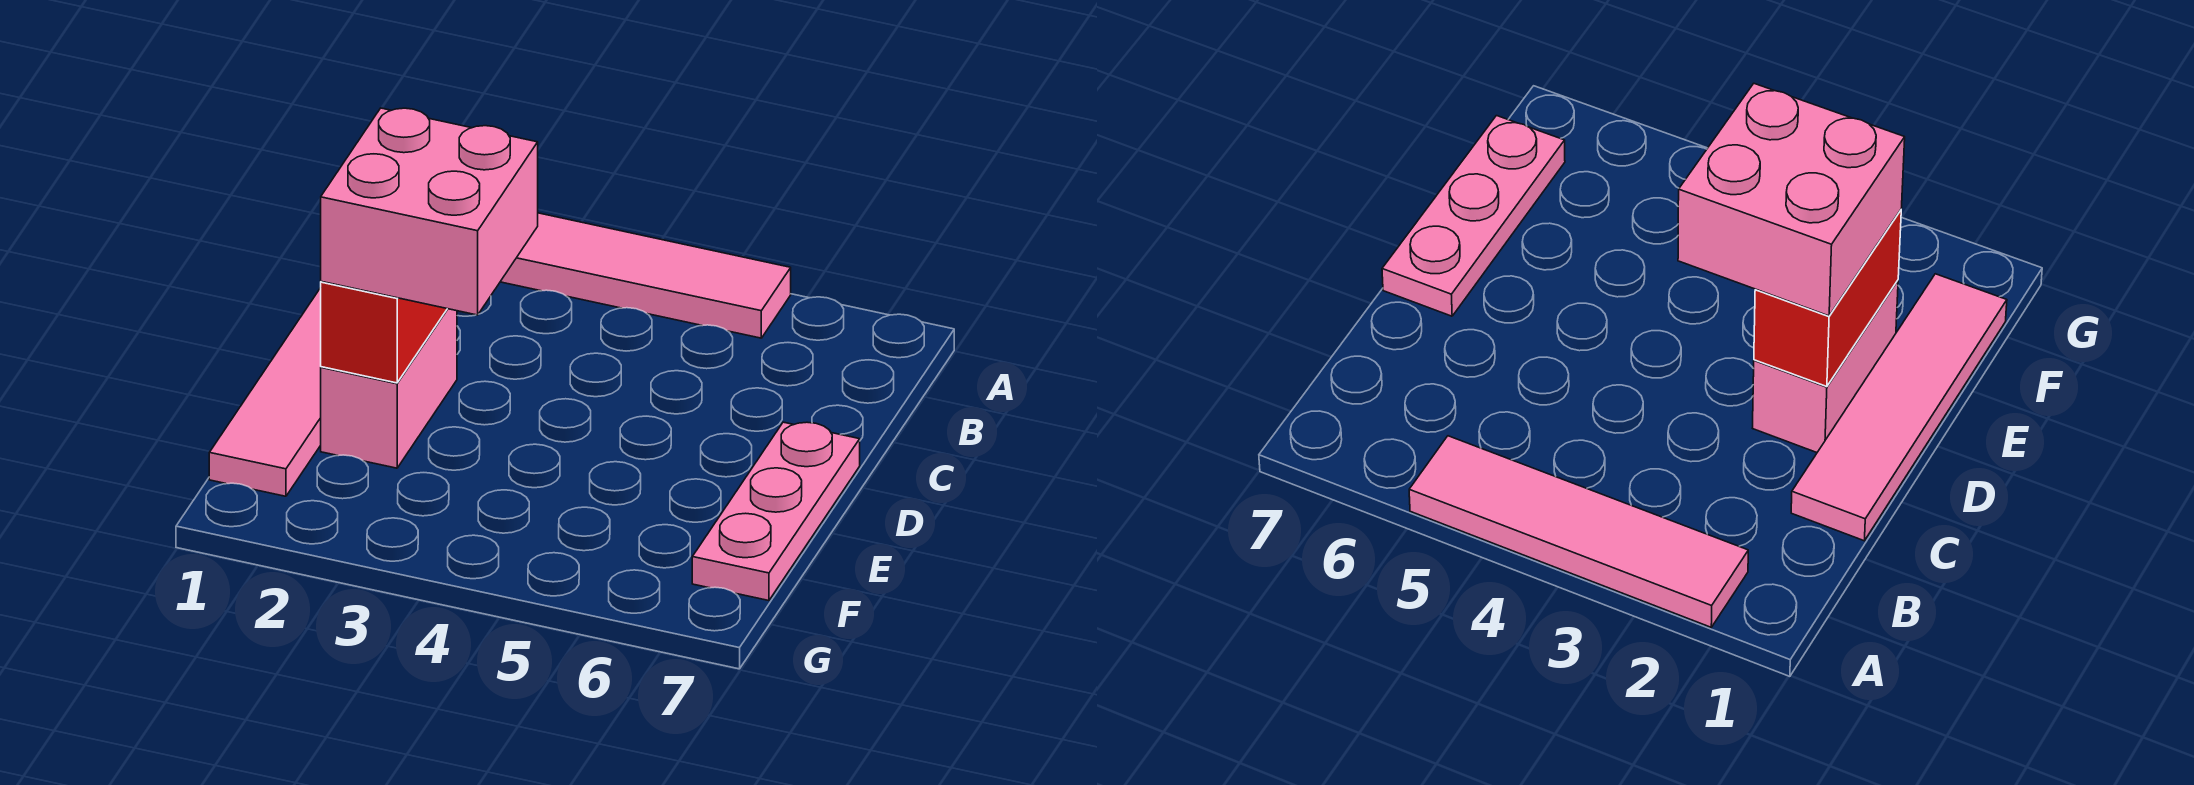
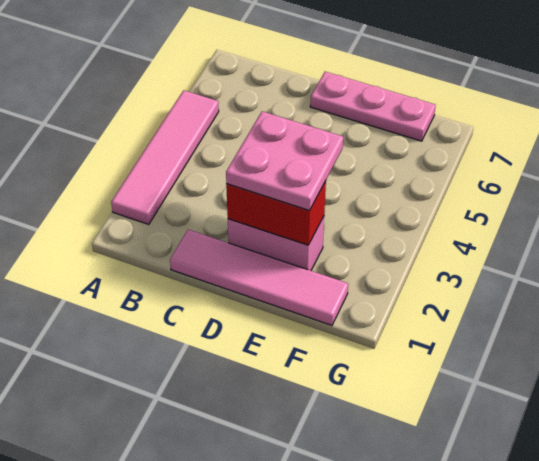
pink 2x2 brick [321,108,538,315] -> pink 2x2 plate [226,111,343,211]

